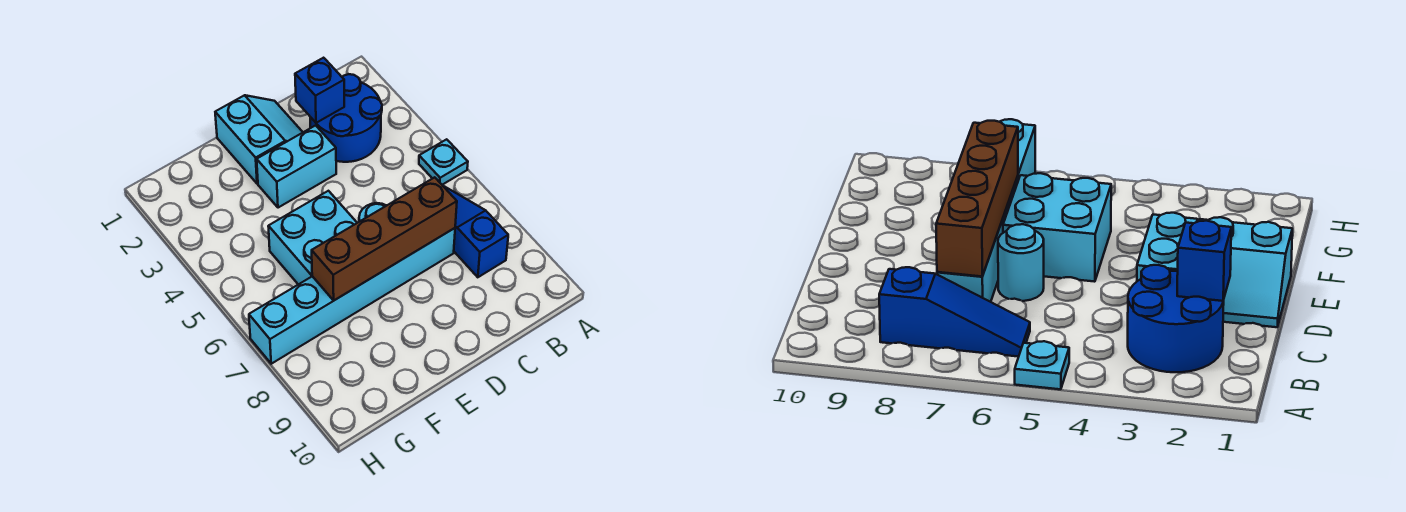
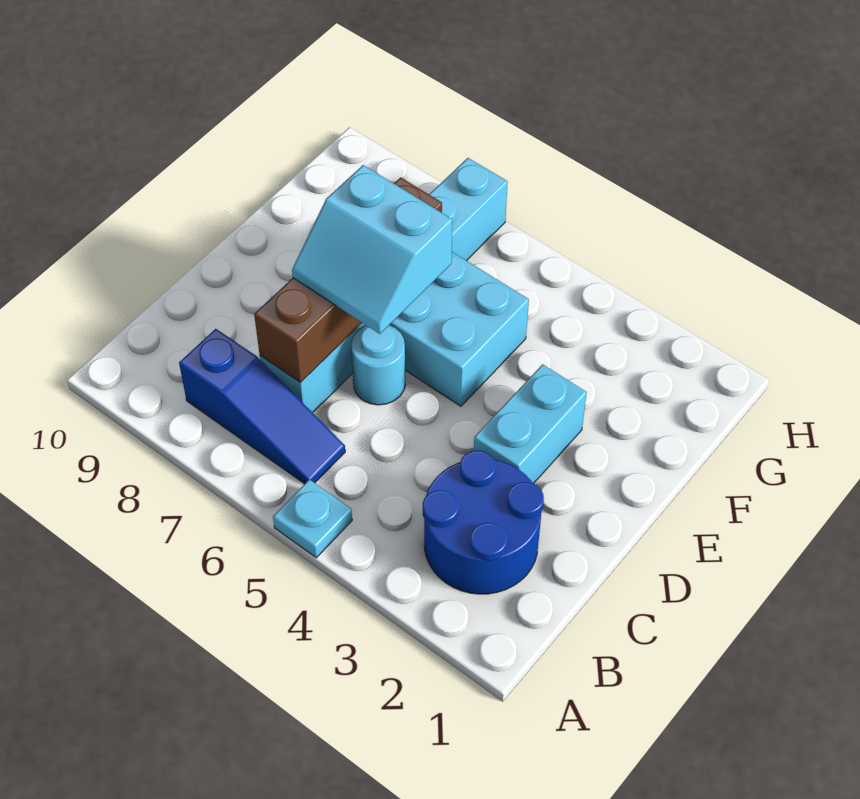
blue 1x1 brick [295,58,344,123] -> none
cyan 2x2 slope [215,95,303,184] -> cyan 2x2 slope moved to [292,165,452,334]

